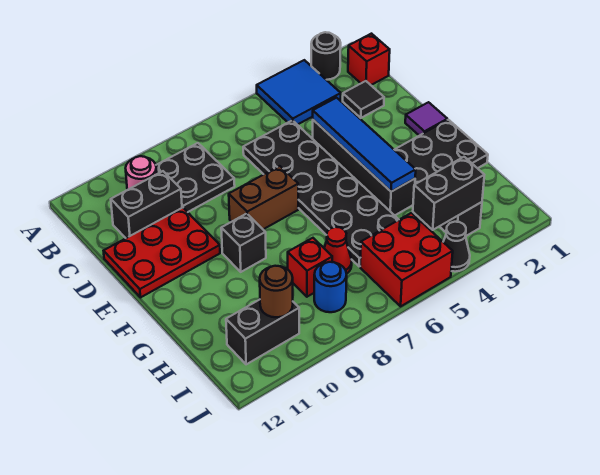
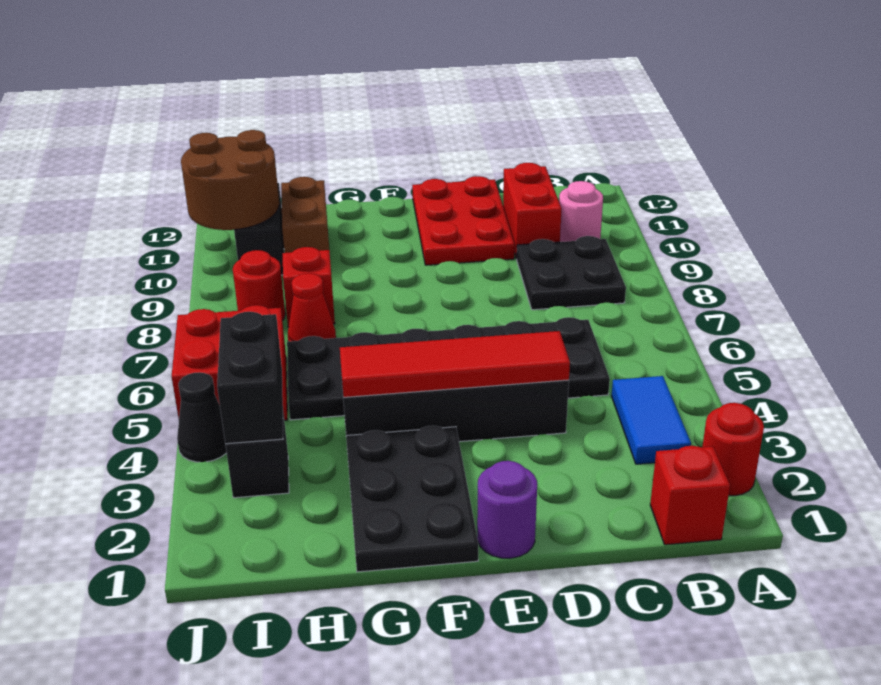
black 1x1 round brick [311,32,341,80] -> red 1x1 round brick [702,403,764,496]
blue 2x2 tile [257,60,341,125] -> blue 1x2 tile [612,376,691,464]
black 1x1 tile [343,81,384,118] -> none
black 1x2 brick [111,171,182,238] -> red 1x2 brick [503,163,562,259]
blue 1x4 tile [313,98,416,192] -> red 1x4 tile [340,331,570,397]
purple 1x1 tile [405,102,447,136] -> purple 1x1 round brick [477,461,537,558]
brown 1x2 brick [229,166,298,229] -> brown 1x2 brick moved to [281,177,329,253]
black 1x1 brick [221,214,266,272] -> none
blue 1x1 round brick [314,262,347,312] -> red 1x1 round brick [233,250,285,321]
brown 1x1 round brick [260,266,293,317] -> brown 2x2 round brick [181,130,279,230]

